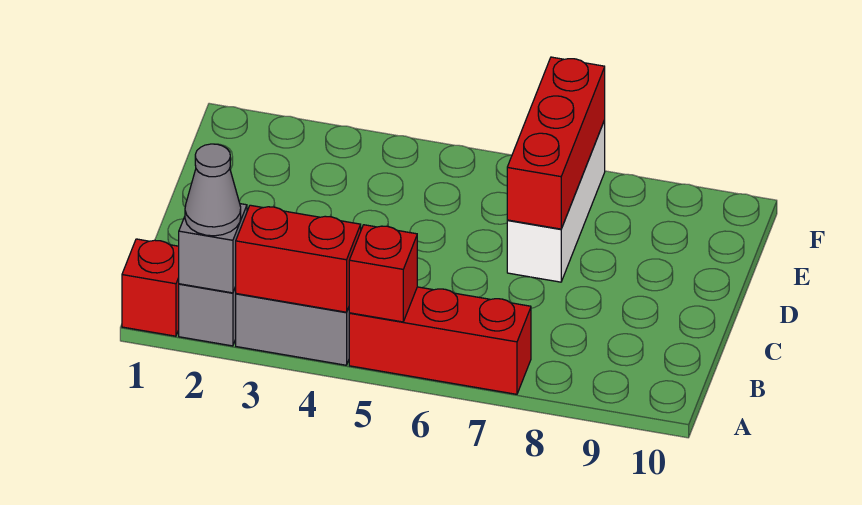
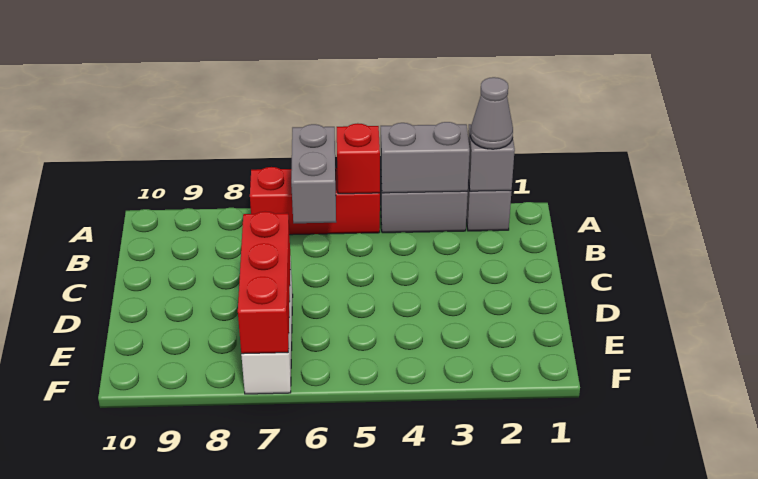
red 1x1 brick [122,239,179,336] -> none
red 1x2 brick [236,205,361,312] -> grey 1x2 brick [381,122,470,193]
none -> grey 1x2 brick [291,124,336,223]

